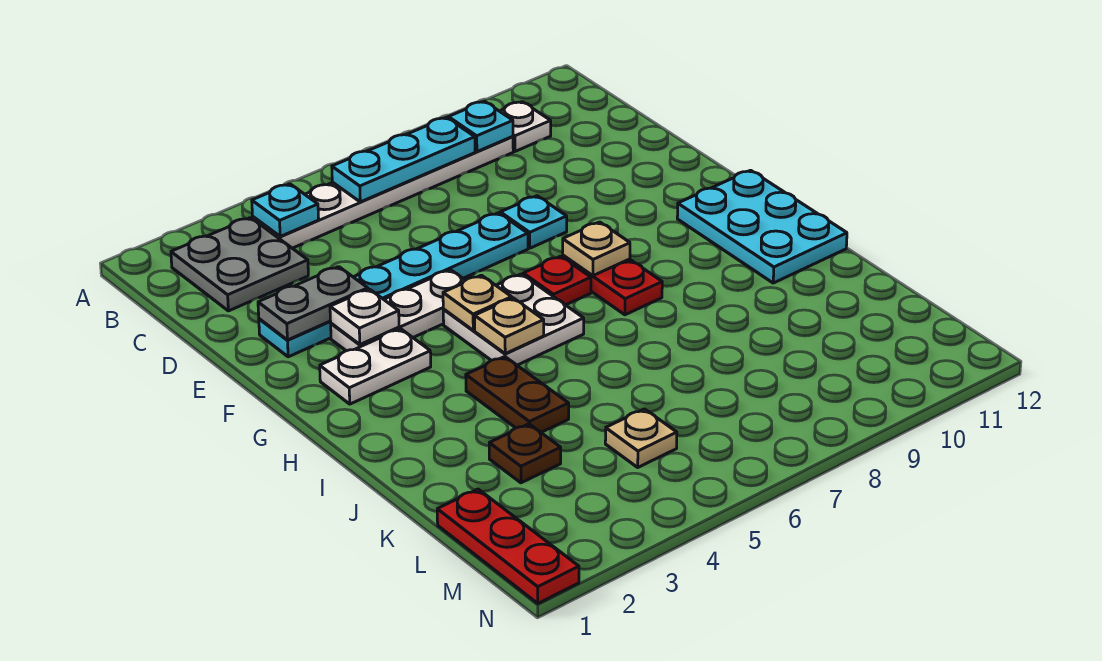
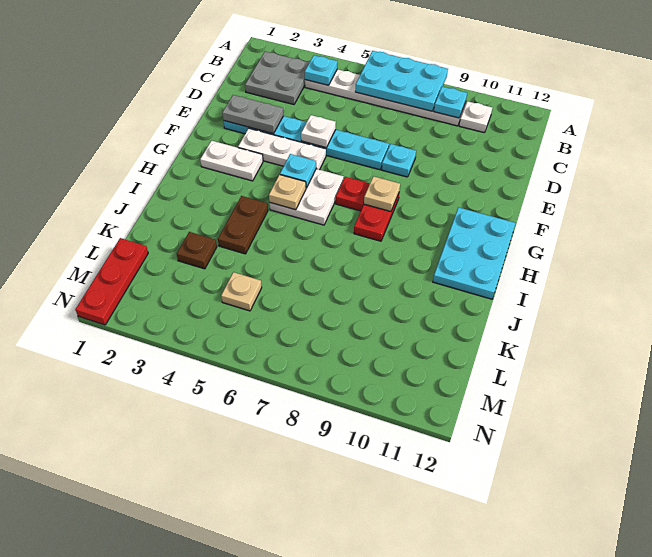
cyan 1x3 plate [332,118,475,202] -> cyan 2x3 plate [355,51,448,111]
white 1x1 plate [330,289,399,344] -> white 1x1 plate moved to [301,115,336,148]
tan 1x1 plate [443,275,512,330] -> cyan 1x1 plate [280,154,316,188]

